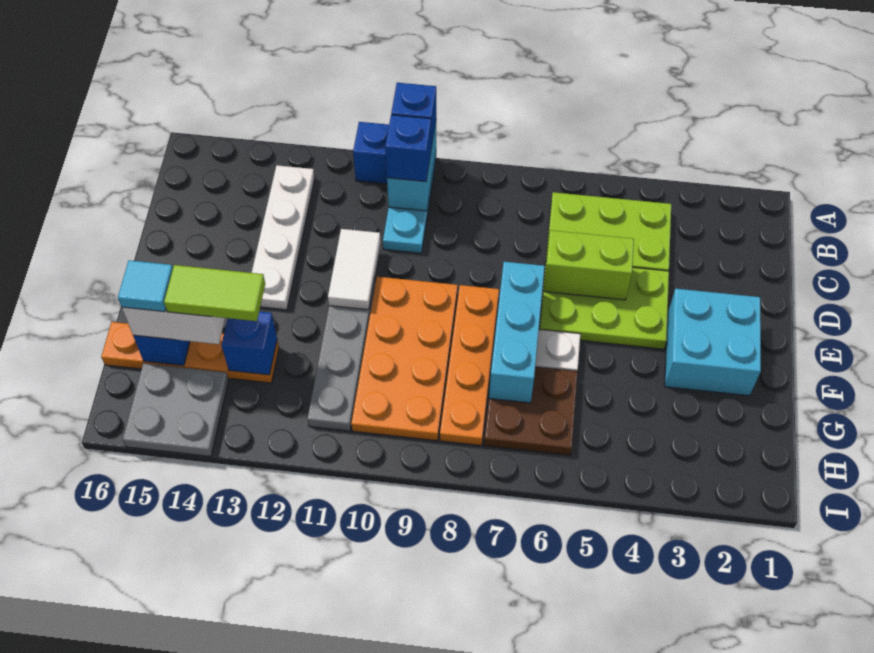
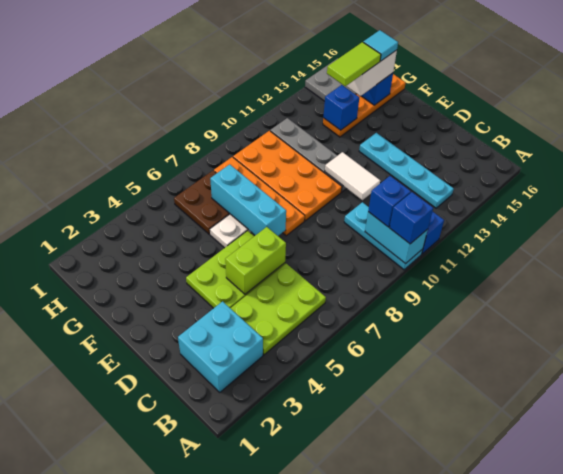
white 1x4 plate [252,165,315,310] -> cyan 1x4 plate [359,133,454,208]
cyan 2x2 brick [665,289,761,396] -> cyan 2x2 brick moved to [178,301,263,392]

